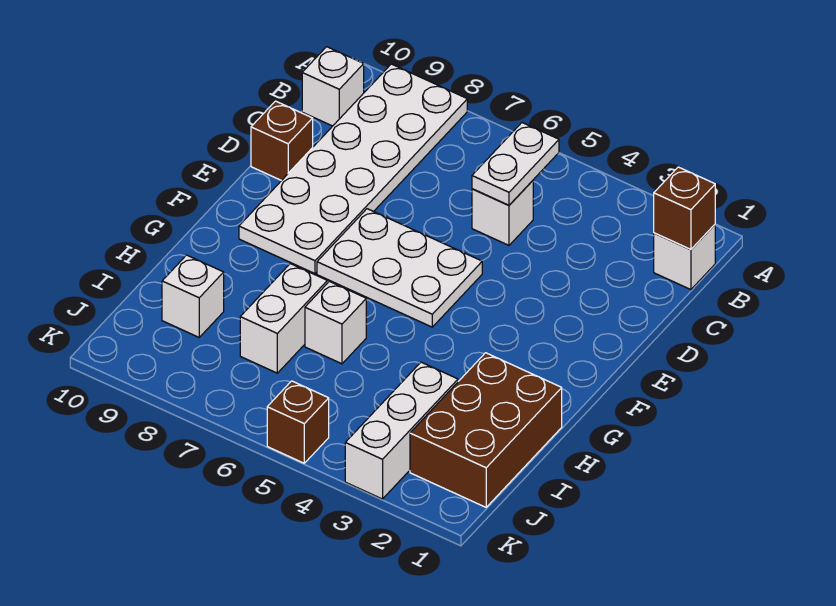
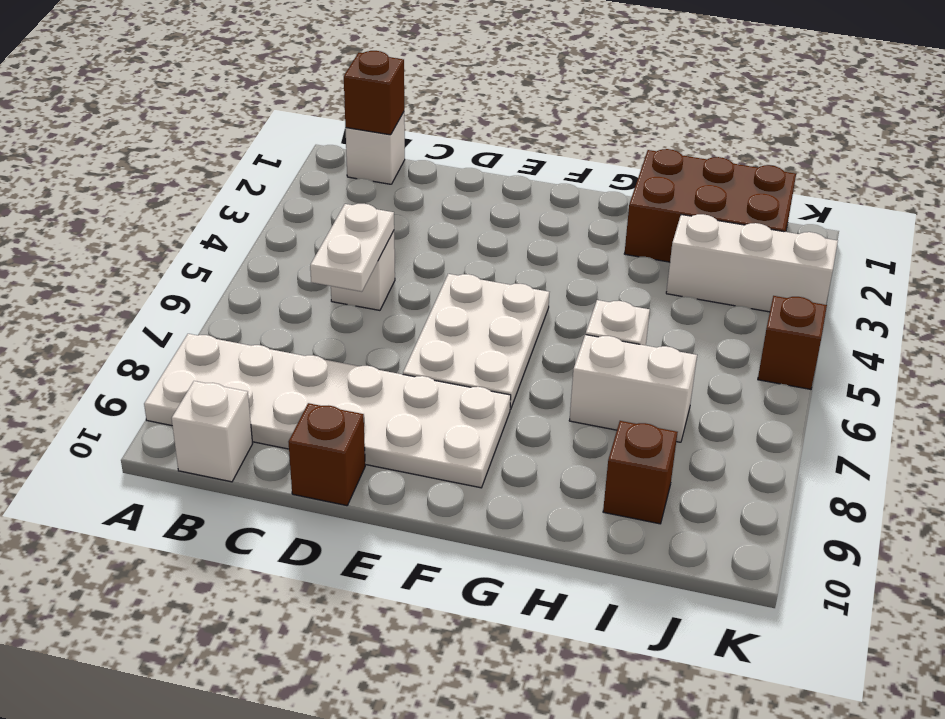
white 1x2 plate [472,123,559,205] -> white 1x2 plate turned to [310,204,394,292]
white 1x1 brick [162,255,224,337] -> brown 1x1 brick [603,421,678,524]

